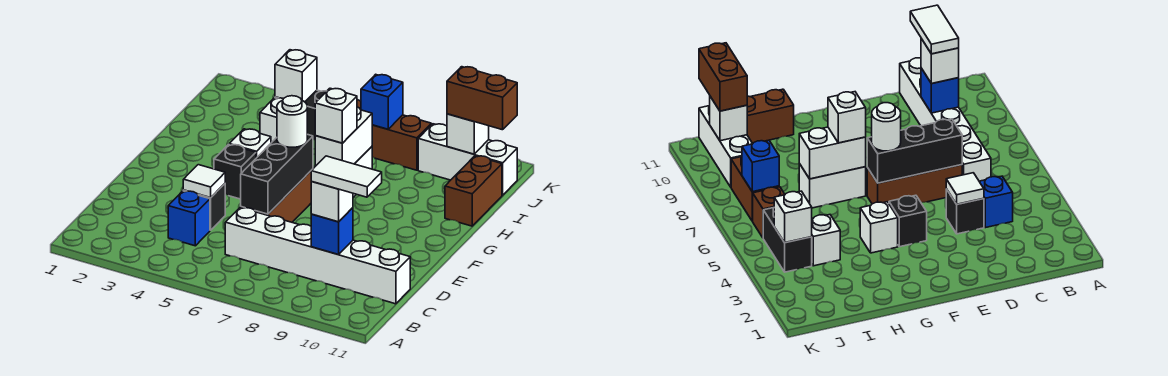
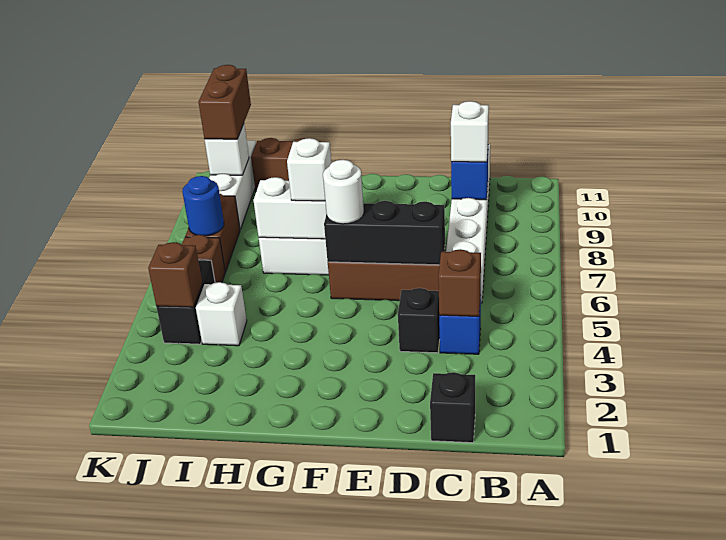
none -> brown 1x1 brick [438,249,481,316]
white 1x2 tile [311,156,382,197] -> none
white 1x1 tile [183,165,225,198] -> none
black 1x1 brick [214,144,256,199] -> black 1x1 brick moved to [430,372,475,443]
white 1x1 brick [229,129,271,158] -> none
white 1x1 brick [275,50,317,102] -> brown 1x1 brick [148,242,202,307]
blue 1x1 brick [361,74,403,129] -> blue 1x1 round brick [182,176,224,236]

